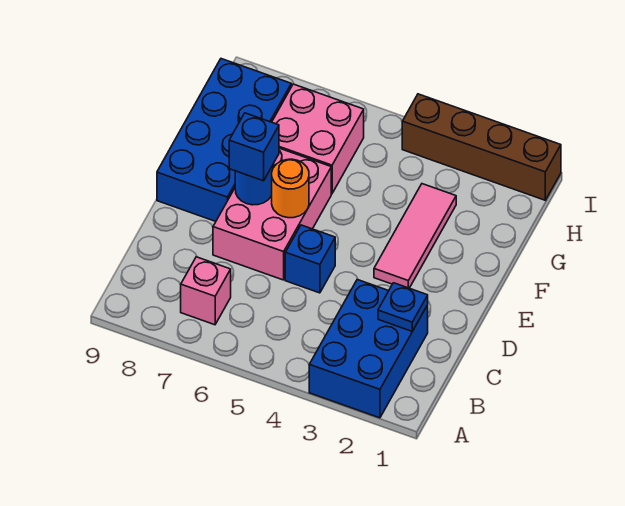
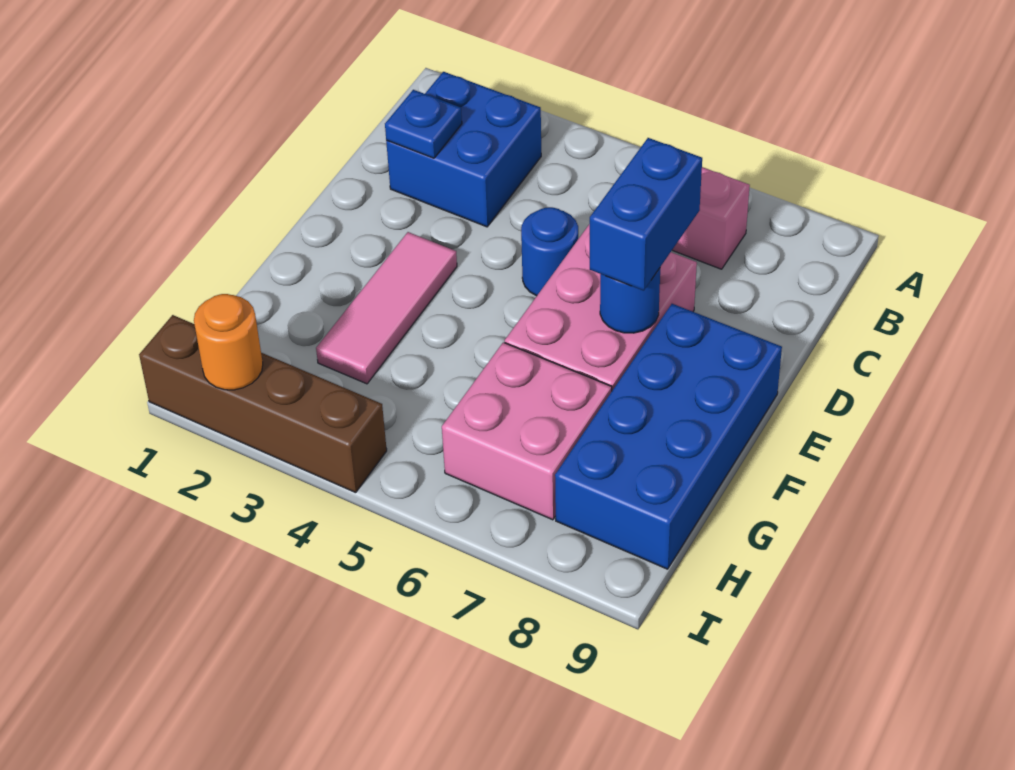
blue 2x3 brick [309,280,428,418] -> blue 2x2 brick [386,72,541,227]
blue 1x1 brick [285,225,335,293] -> blue 1x1 round brick [521,207,578,296]
orange 1x1 round brick [272,159,309,218] -> orange 1x1 round brick moved to [194,294,263,390]
blue 1x1 brick [229,113,279,181] -> blue 1x2 brick [590,138,702,291]

